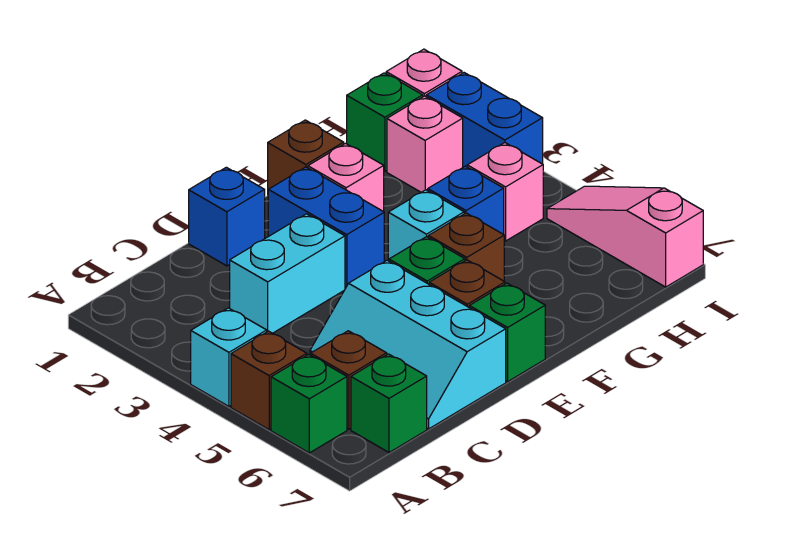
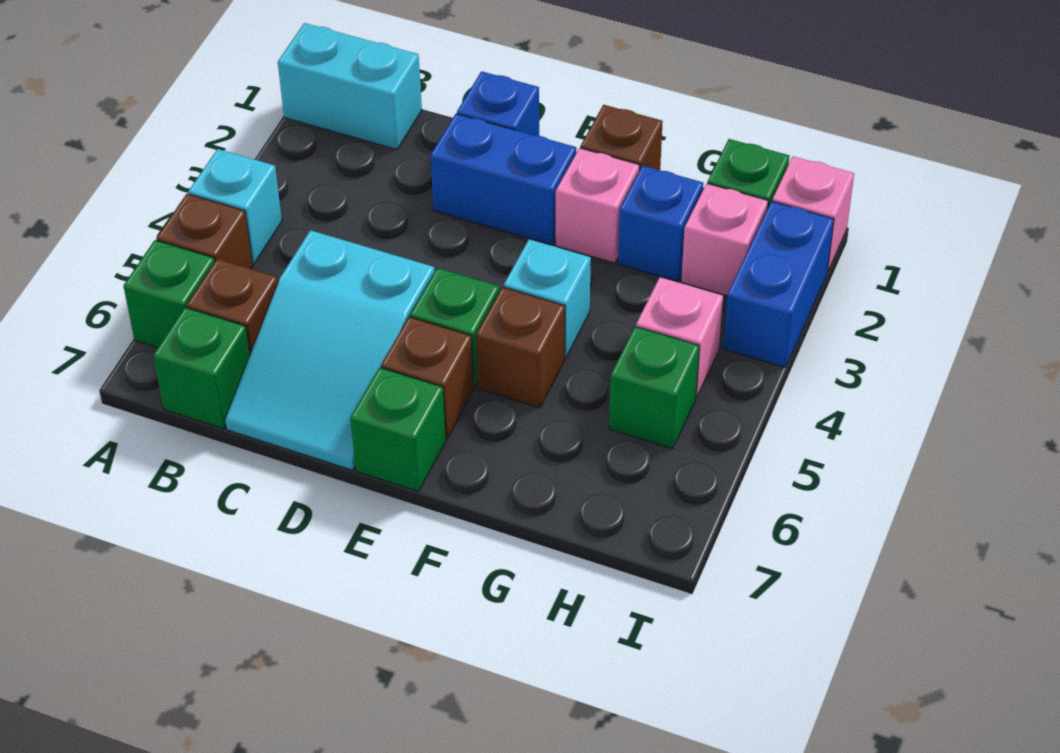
cyan 1x2 brick [230,214,345,333] -> cyan 1x2 brick moved to [278,23,422,150]
cyan 2x3 slope [310,260,506,429] -> cyan 2x3 slope turned to [225,230,435,470]
blue 1x2 brick [268,167,384,288] -> blue 1x2 brick turned to [430,114,577,245]
blue 1x1 brick [428,166,504,234] -> blue 1x1 brick moved to [618,166,703,281]
none -> green 1x1 brick [609,326,699,449]
pink 1x3 slope [547,186,703,287] -> none

